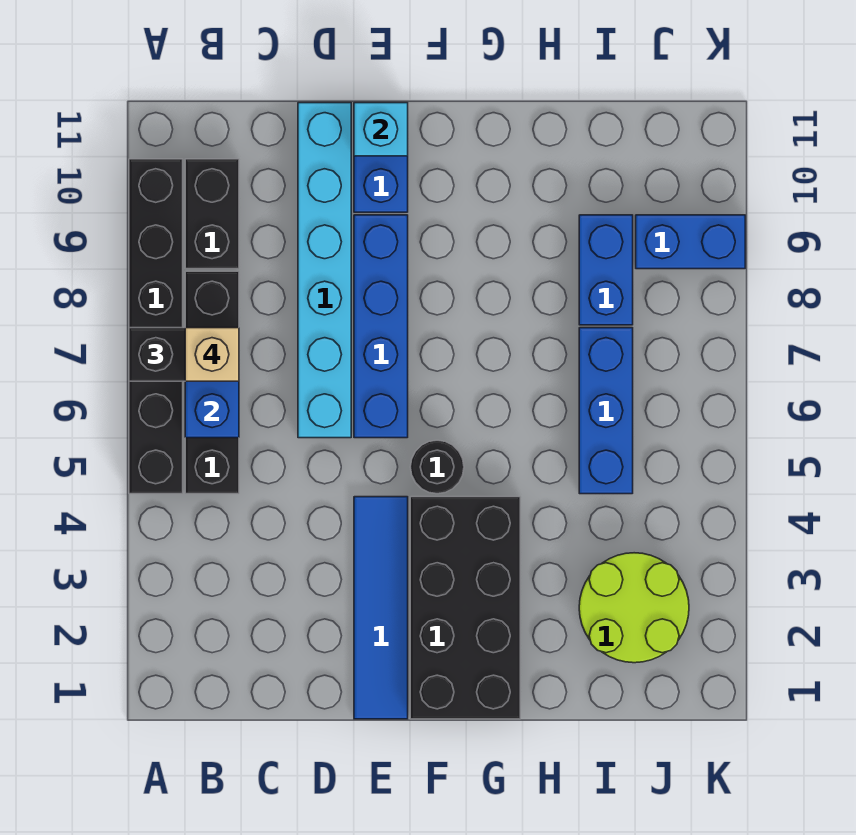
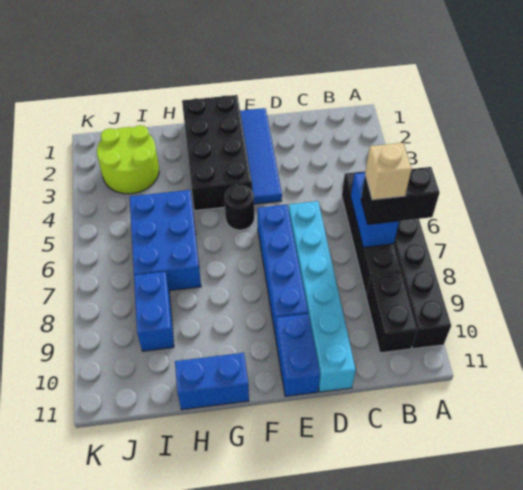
cyan 1x1 brick [354,103,408,156] -> none
blue 1x3 brick [579,328,633,494] -> blue 2x3 brick [130,190,201,291]
blue 1x2 brick [636,215,745,269] -> blue 1x2 brick moved to [175,353,249,410]

